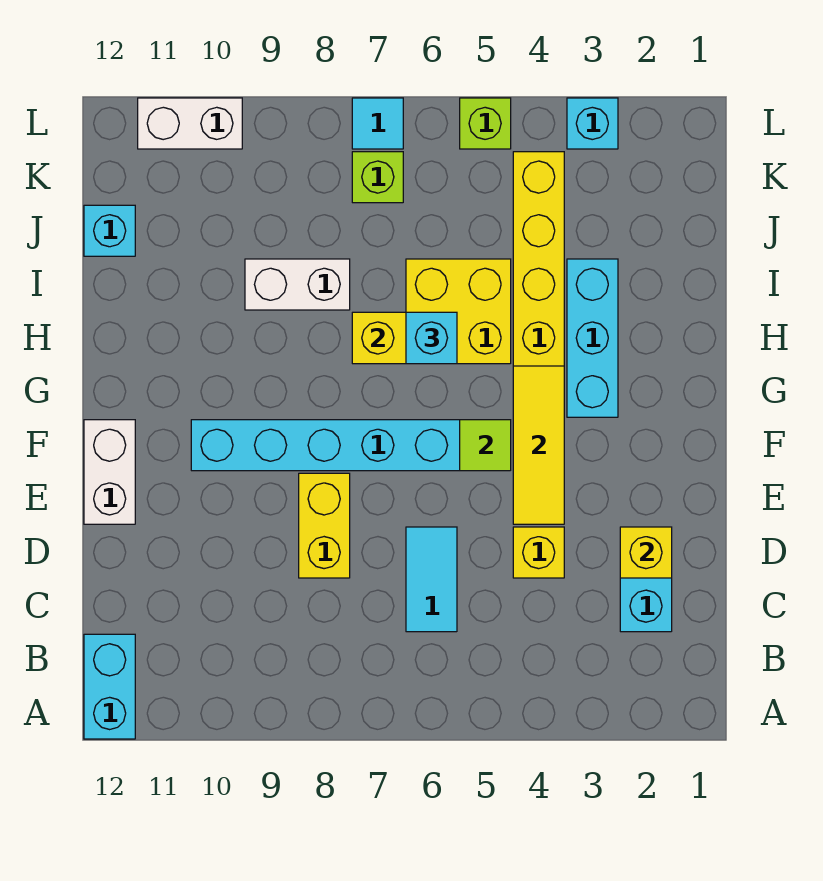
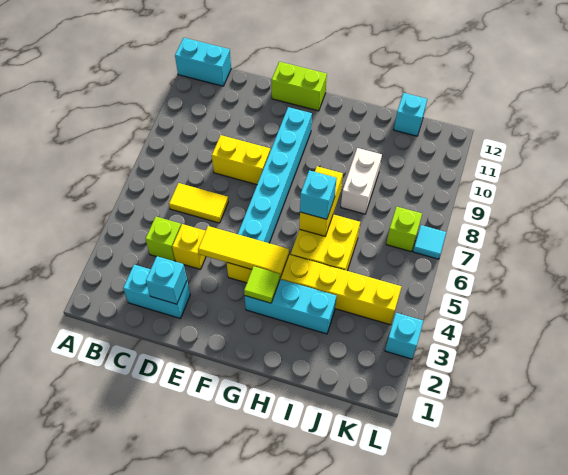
cyan 1x2 tile [406,527,457,632] -> yellow 1x2 tile [169,183,228,223]
yellow 1x1 brick [620,527,672,578] -> cyan 1x1 brick [146,256,187,304]
white 1x2 brick [84,420,135,524] -> lime 1x2 brick [272,62,327,111]
lime 1x1 tile [460,420,511,471] -> lime 1x1 tile moved to [244,266,280,303]
lime 1x1 brick [460,98,511,149] -> lime 1x1 brick moved to [146,217,181,261]
white 1x2 brick [138,98,242,149] -> none

